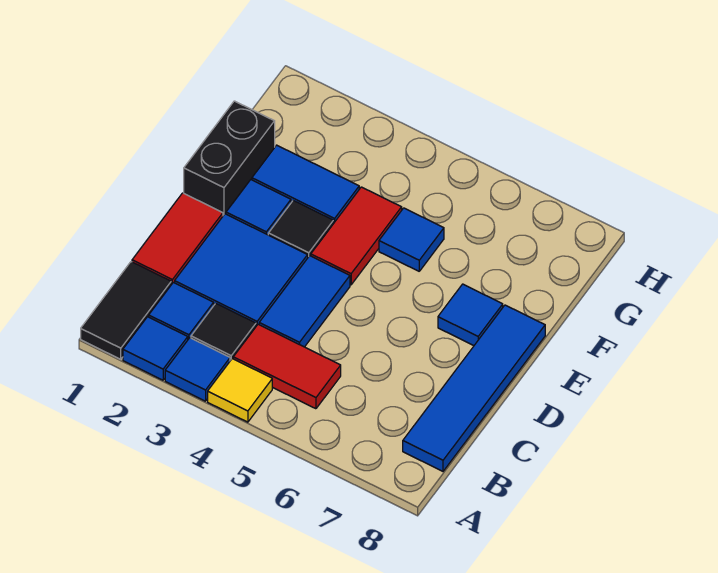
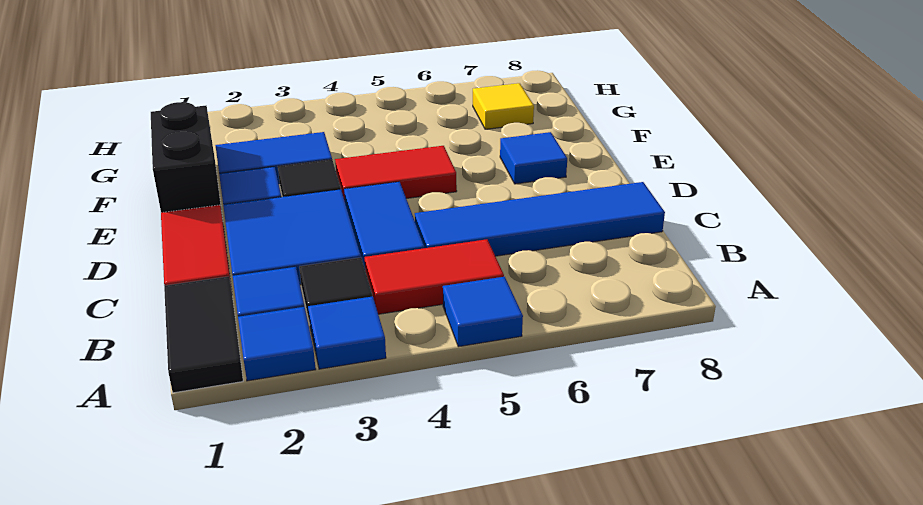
yellow 1x1 tile [208,359,272,422] -> yellow 1x1 tile moved to [473,83,534,129]
blue 1x4 tile [403,305,545,471] -> blue 1x4 tile turned to [415,182,665,256]
red 1x2 tile [311,187,402,285] -> red 1x2 tile turned to [335,146,457,200]
blue 1x1 tile [379,208,444,271] -> blue 1x1 tile moved to [443,277,523,347]

